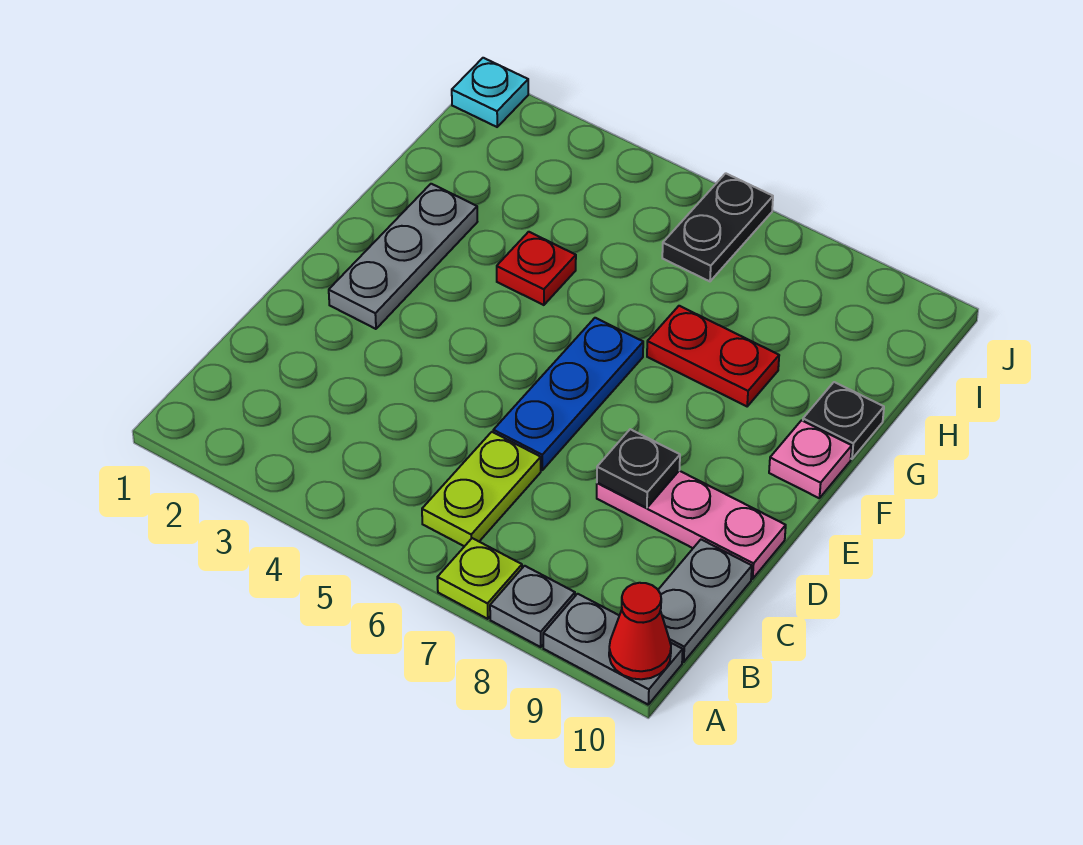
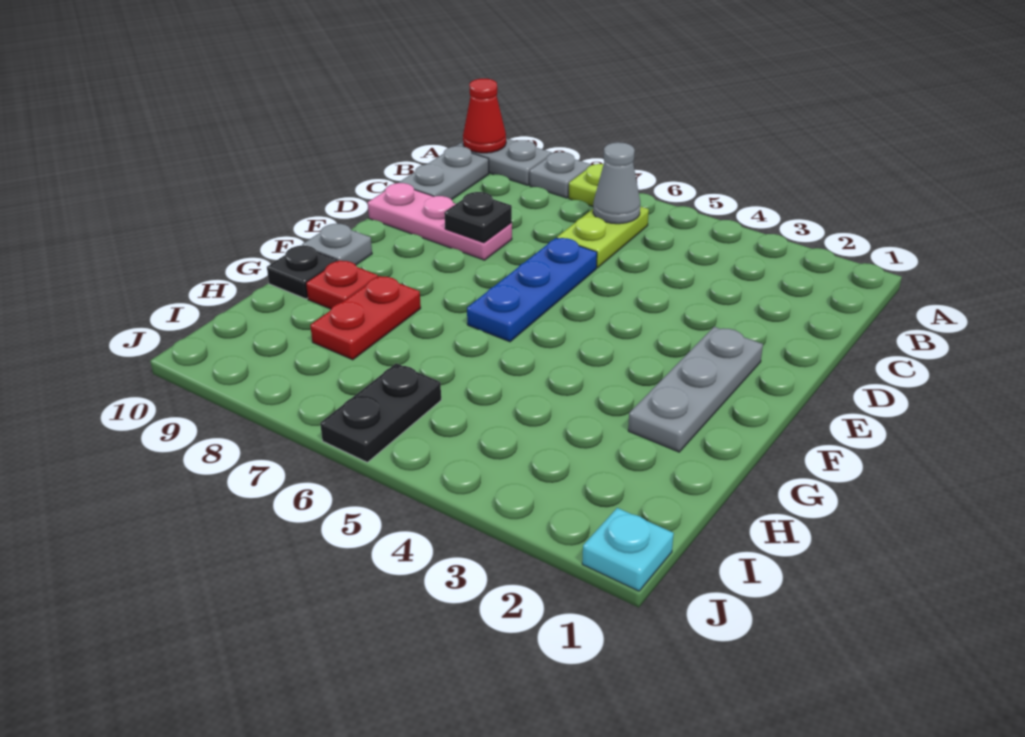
none -> grey 1x1 cone [593,142,640,224]
pink 1x1 plate [769,420,852,498] -> grey 1x1 plate [302,224,372,265]
red 1x1 plate [497,232,576,305] -> red 1x1 plate moved to [306,260,378,309]
red 1x2 plate [647,306,779,406] -> red 1x2 plate turned to [310,276,421,360]

